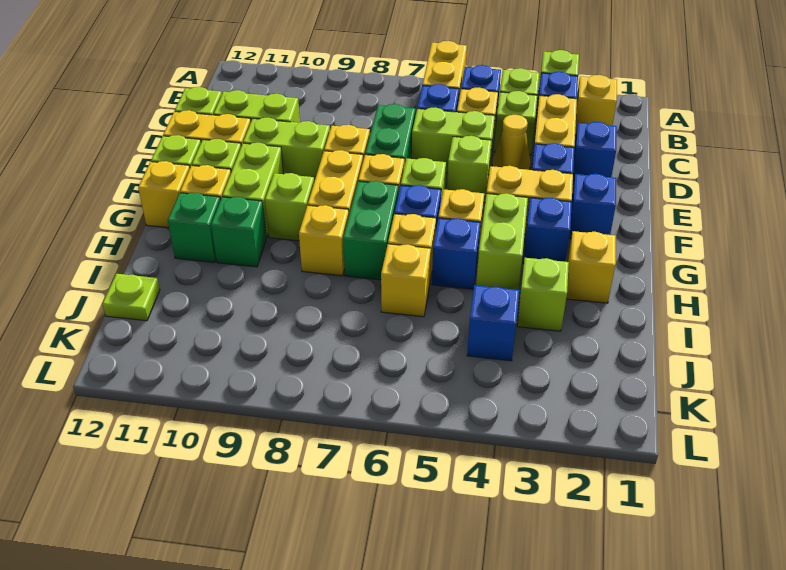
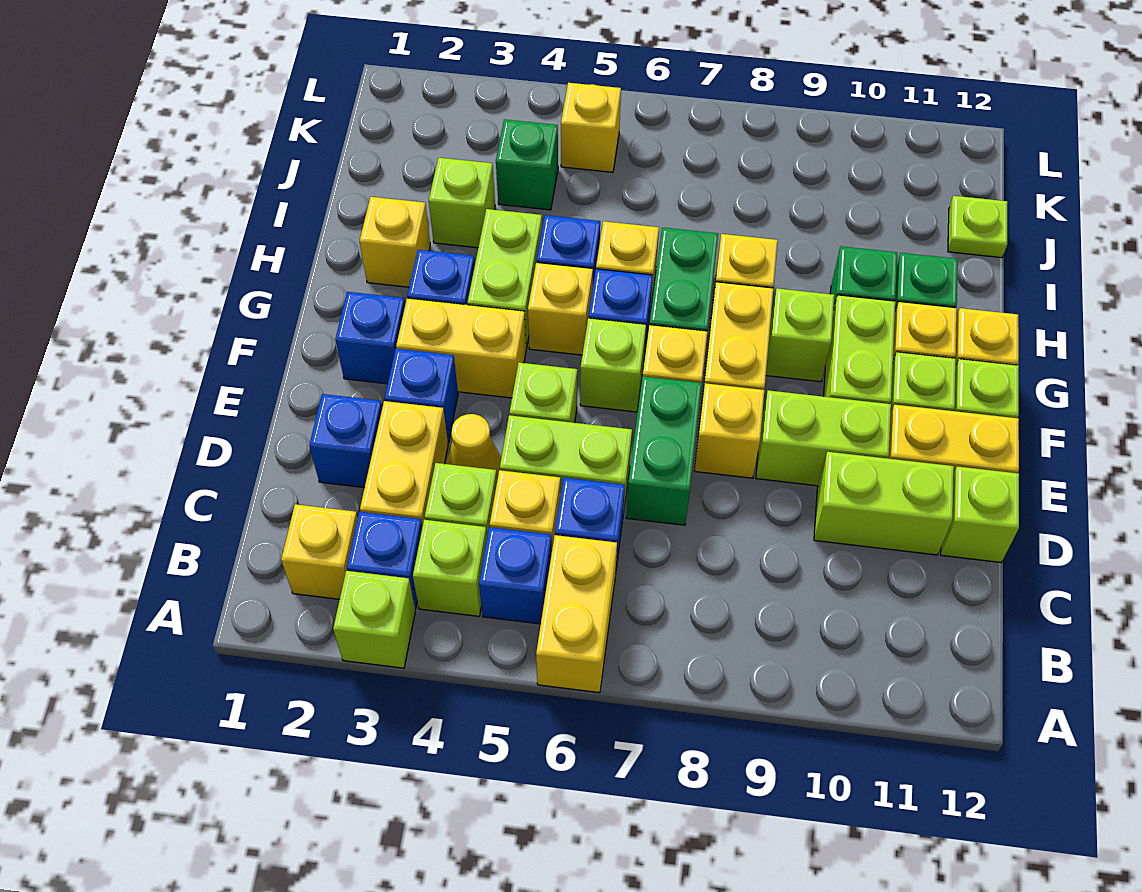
yellow 1x1 brick [381,244,431,317] -> yellow 1x1 brick moved to [561,83,621,172]
blue 1x1 brick [467,285,519,361] -> green 1x1 brick [496,120,558,210]

